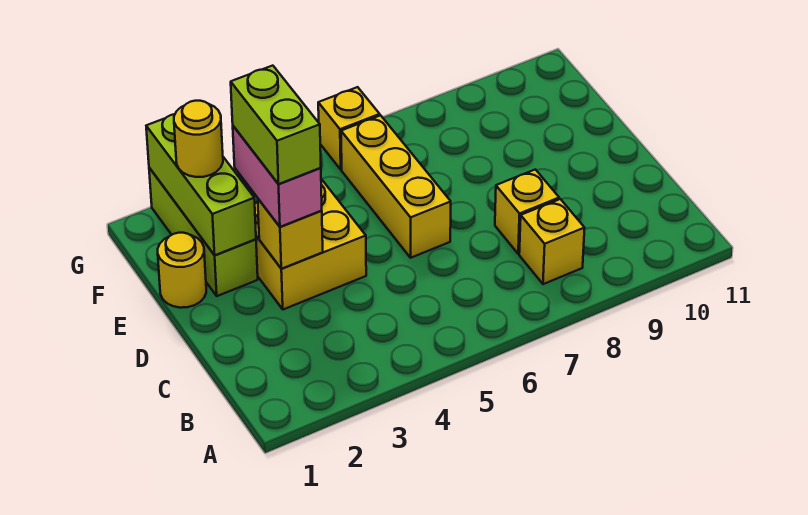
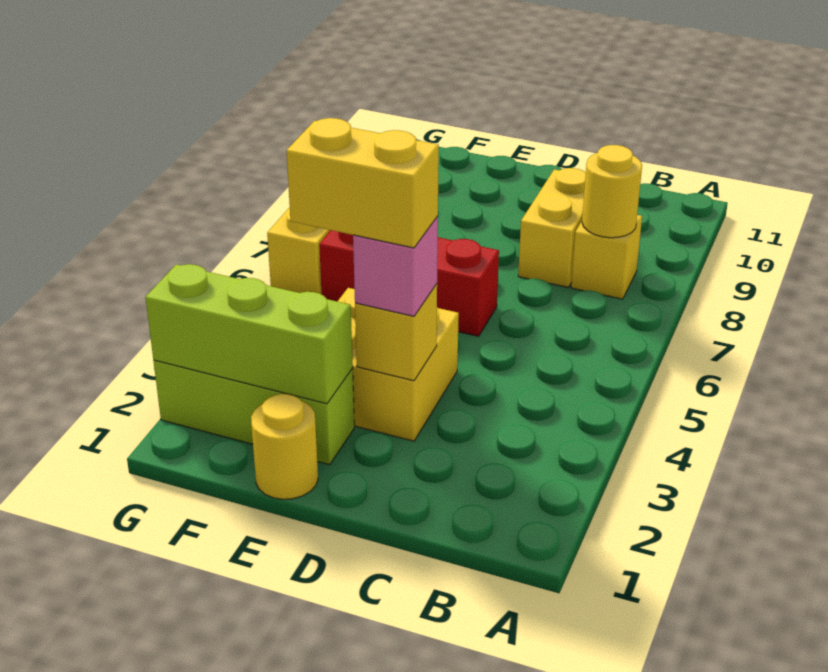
yellow 1x1 brick [495,169,559,254] -> yellow 1x2 brick [518,168,586,287]
pink 1x2 brick [233,126,322,227] -> pink 1x1 brick [353,216,438,316]
lime 1x2 brick [231,66,321,184] -> yellow 1x2 brick [287,118,439,248]
yellow 1x3 brick [341,115,451,258] -> red 1x3 brick [319,230,499,336]
yellow 1x1 round brick [174,101,223,177] -> yellow 1x1 round brick moved to [582,145,642,238]

